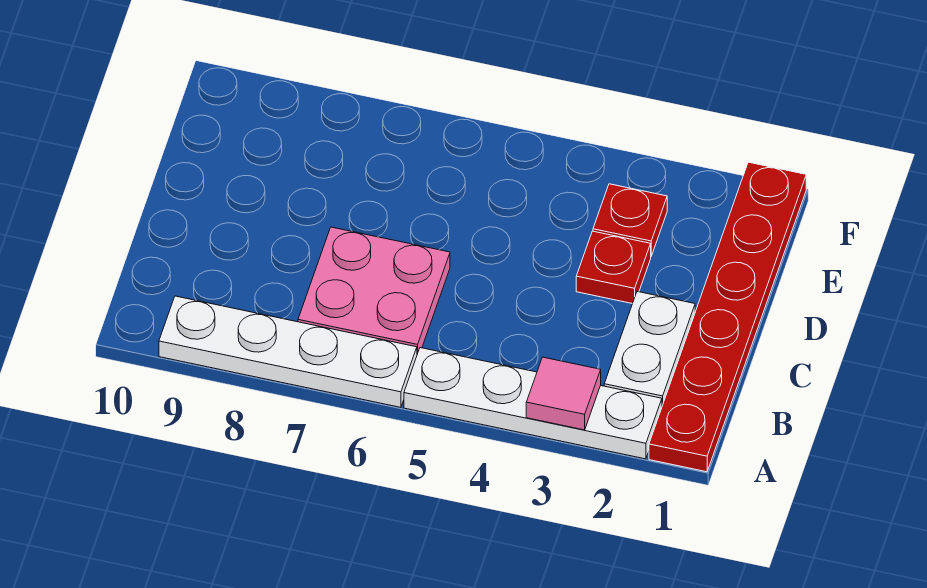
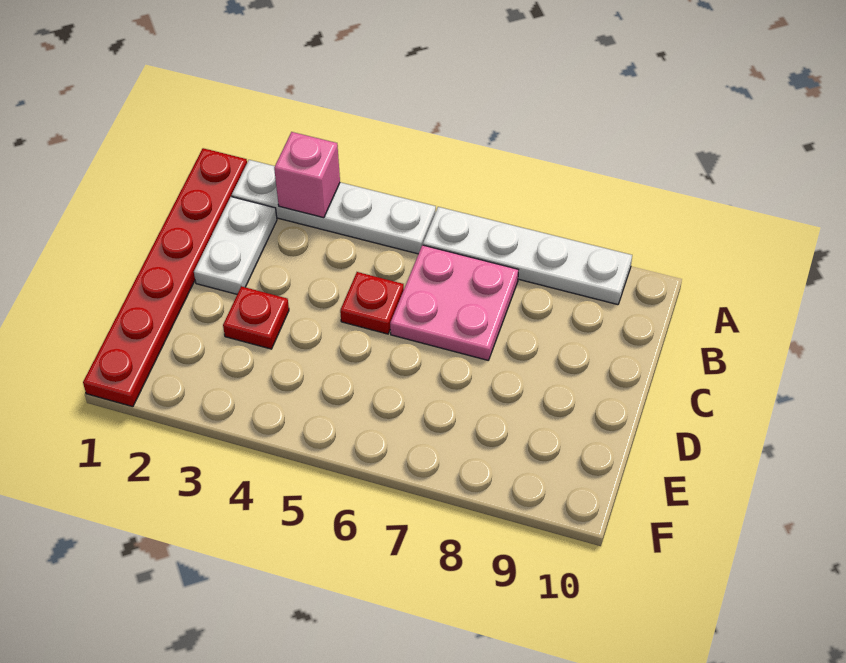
pink 1x1 tile [526,357,601,430] -> pink 1x1 brick [274,132,340,218]
red 1x1 plate [593,184,667,256] -> red 1x1 plate moved to [340,272,404,334]

